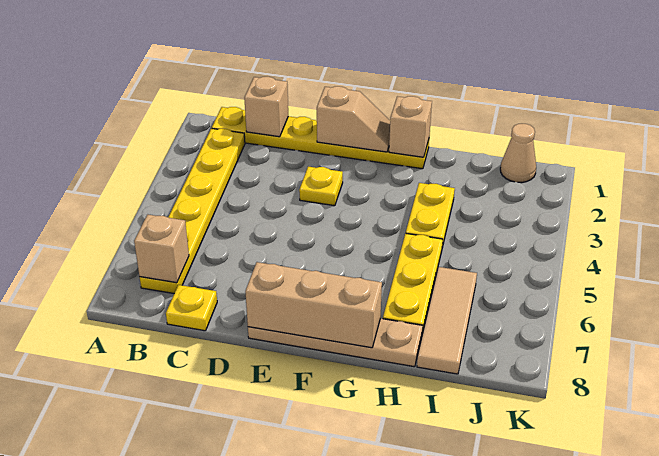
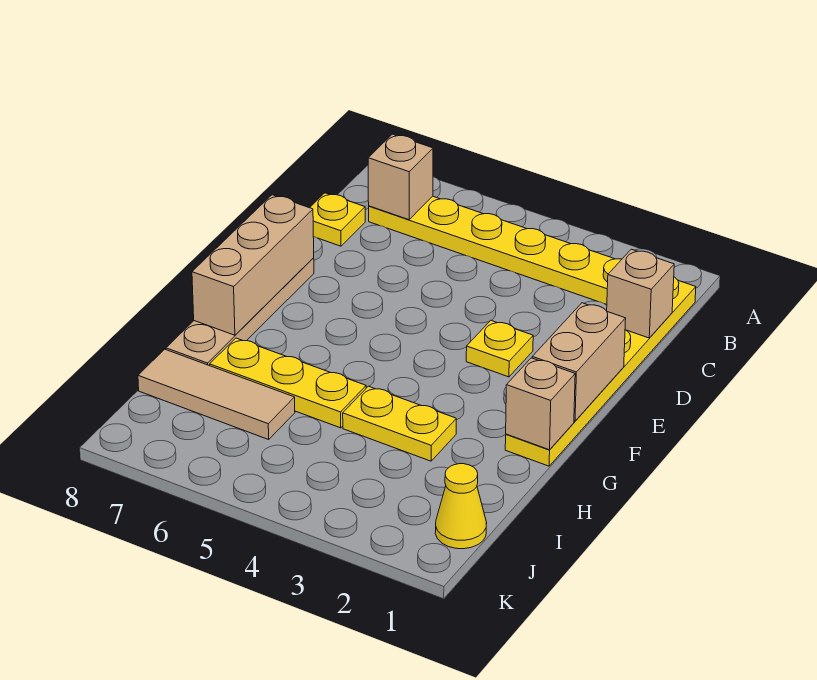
tan 1x2 slope [317,86,390,152] -> tan 1x2 brick [532,303,626,421]
tan 1x1 cone [500,124,536,183] -> yellow 1x1 cone [435,464,487,549]

